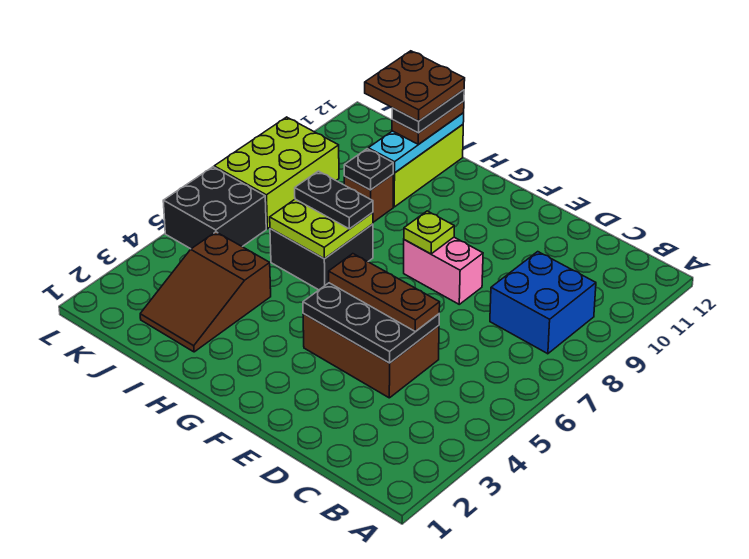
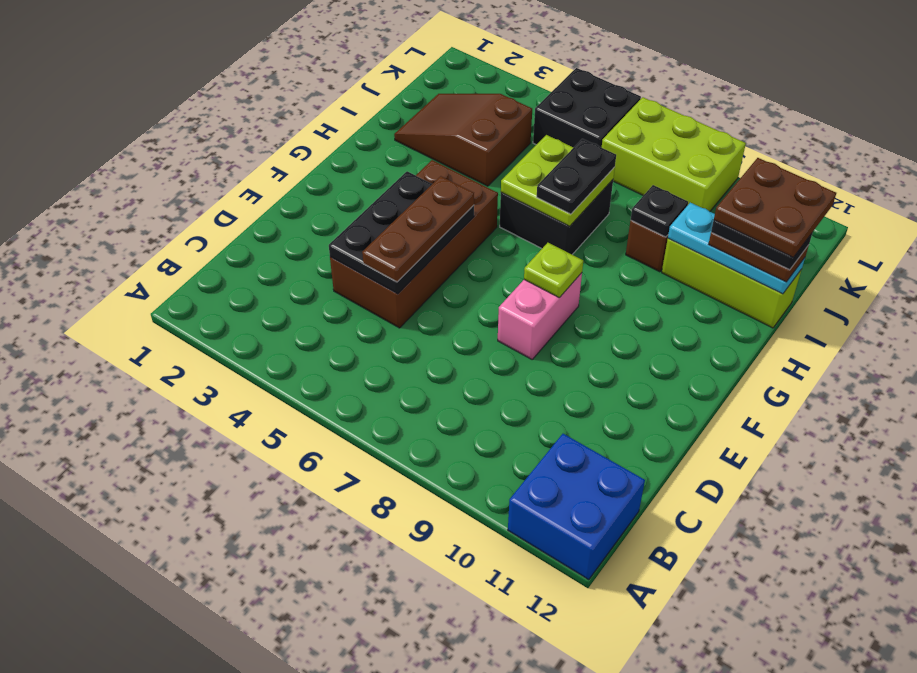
blue 2x2 brick [490,252,596,354] -> blue 2x2 brick moved to [508,434,645,580]
brown 2x3 brick [303,314,439,398] -> brown 2x4 brick [330,160,498,328]

